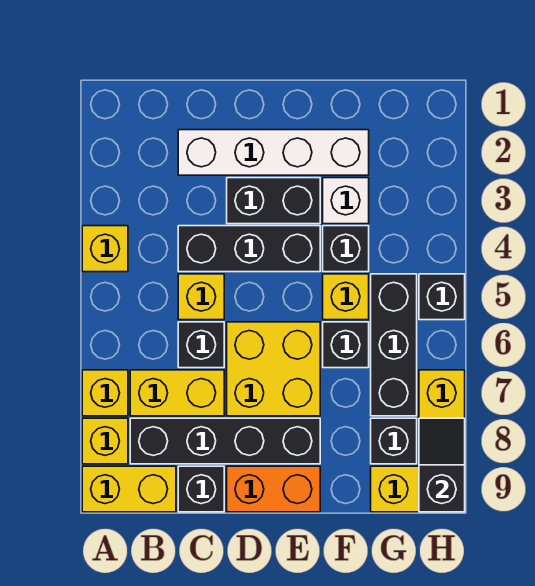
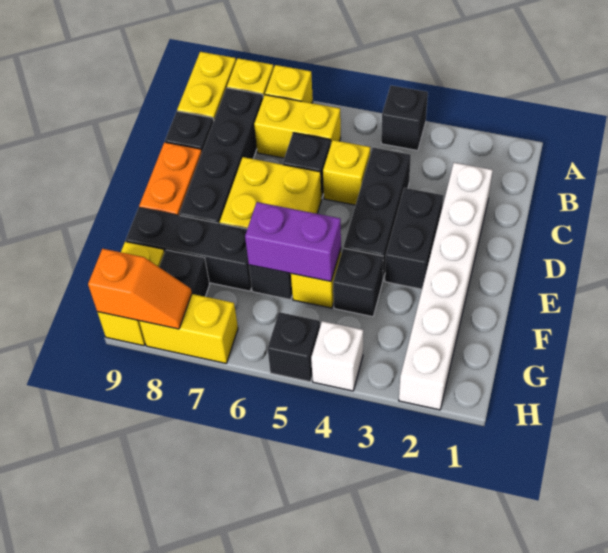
yellow 1x1 brick [82,226,128,272] -> black 1x1 brick [381,85,428,151]
yellow 1x2 brick [130,370,224,416] -> yellow 1x2 brick turned to [254,95,341,158]
white 1x4 brick [178,130,369,175] -> white 1x6 brick [399,163,493,410]
white 1x1 brick [323,178,369,224] -> white 1x1 brick moved to [311,321,363,391]
none -> purple 1x2 brick [245,202,341,281]
black 1x3 brick [371,274,417,416] -> black 1x3 brick moved to [126,207,252,291]
black 1x2 slope [419,418,465,512] -> orange 1x2 slope [88,249,192,329]

